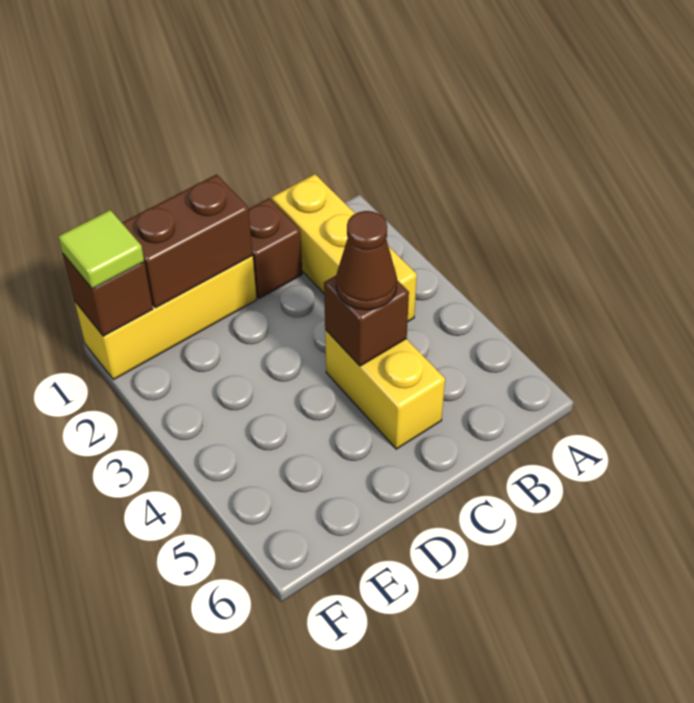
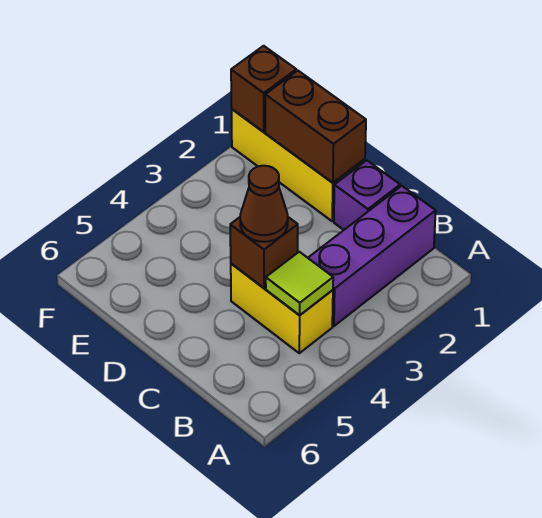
yellow 1x3 brick [272,174,417,321] -> purple 1x3 brick [308,186,436,326]
brown 1x1 brick [249,198,302,298] -> purple 1x1 brick [334,160,400,230]
yellow 1x2 brick [325,329,445,449] -> yellow 1x2 brick turned to [231,264,333,353]
lime 1x1 tile [58,210,144,289] -> lime 1x1 tile moved to [266,252,333,315]

